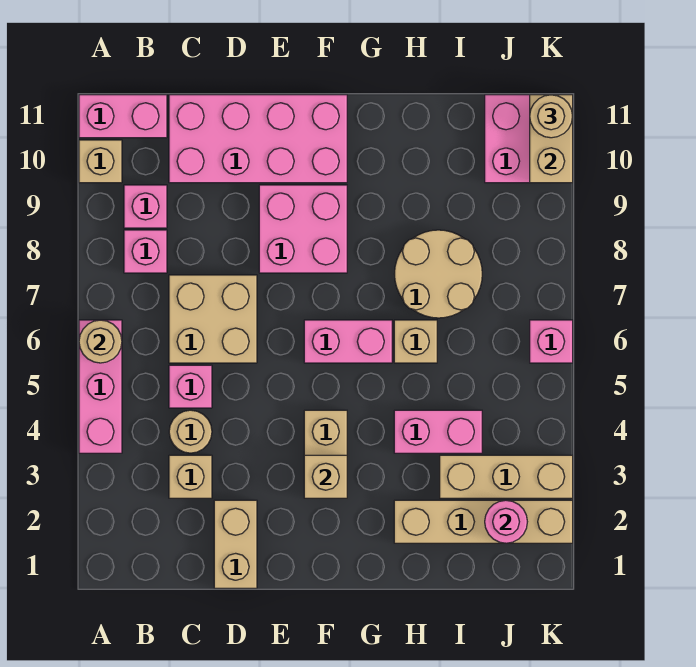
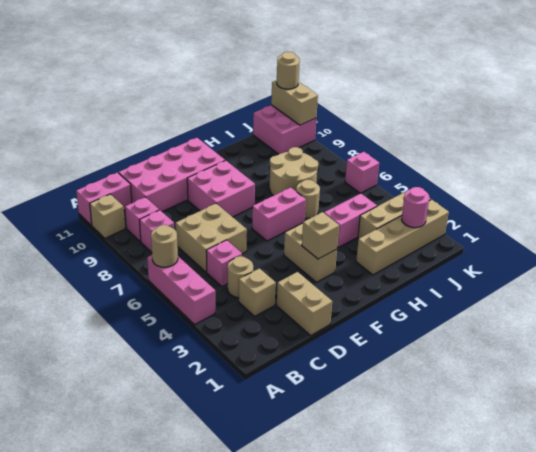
tan 1x1 brick [394,320,437,363] -> tan 1x1 round brick [296,180,320,218]

